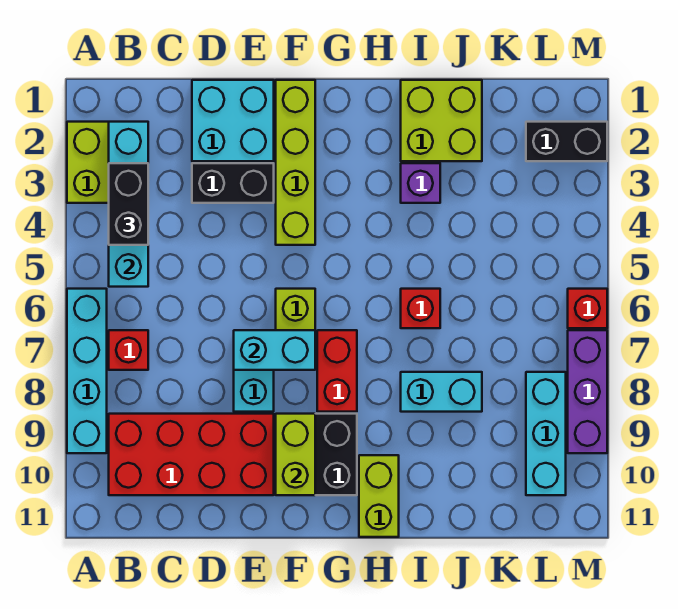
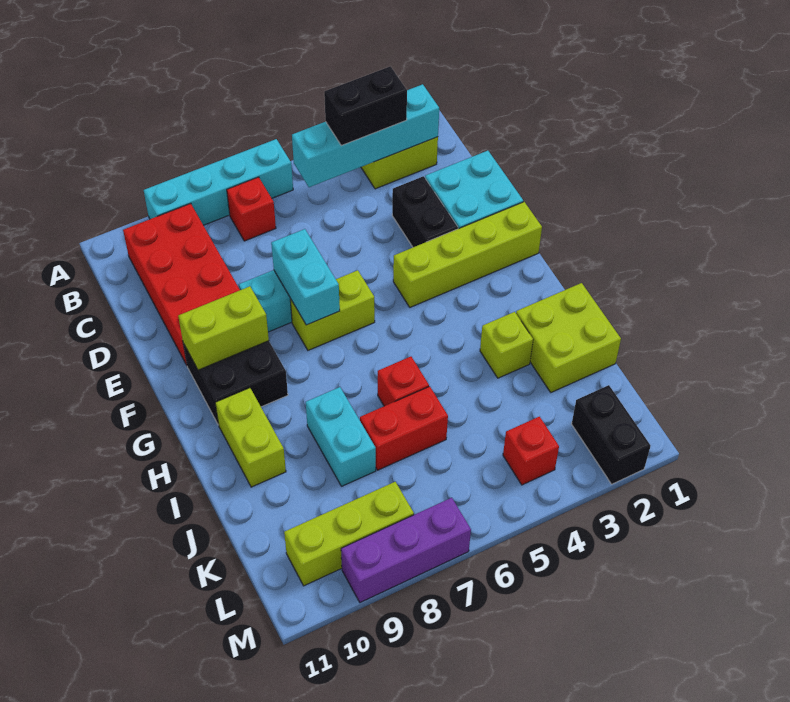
red 1x2 brick [317,330,357,412] -> red 1x2 brick moved to [360,386,448,470]
lime 1x2 brick [359,455,399,537] -> lime 1x2 brick turned to [215,388,286,487]
purple 1x1 brick [401,163,440,203] -> lime 1x1 brick [480,312,533,378]
cyan 1x3 brick [526,372,566,495] -> lime 1x3 brick [284,482,414,586]
red 1x1 brick [568,289,607,328] -> red 1x1 brick moved to [503,417,559,485]

